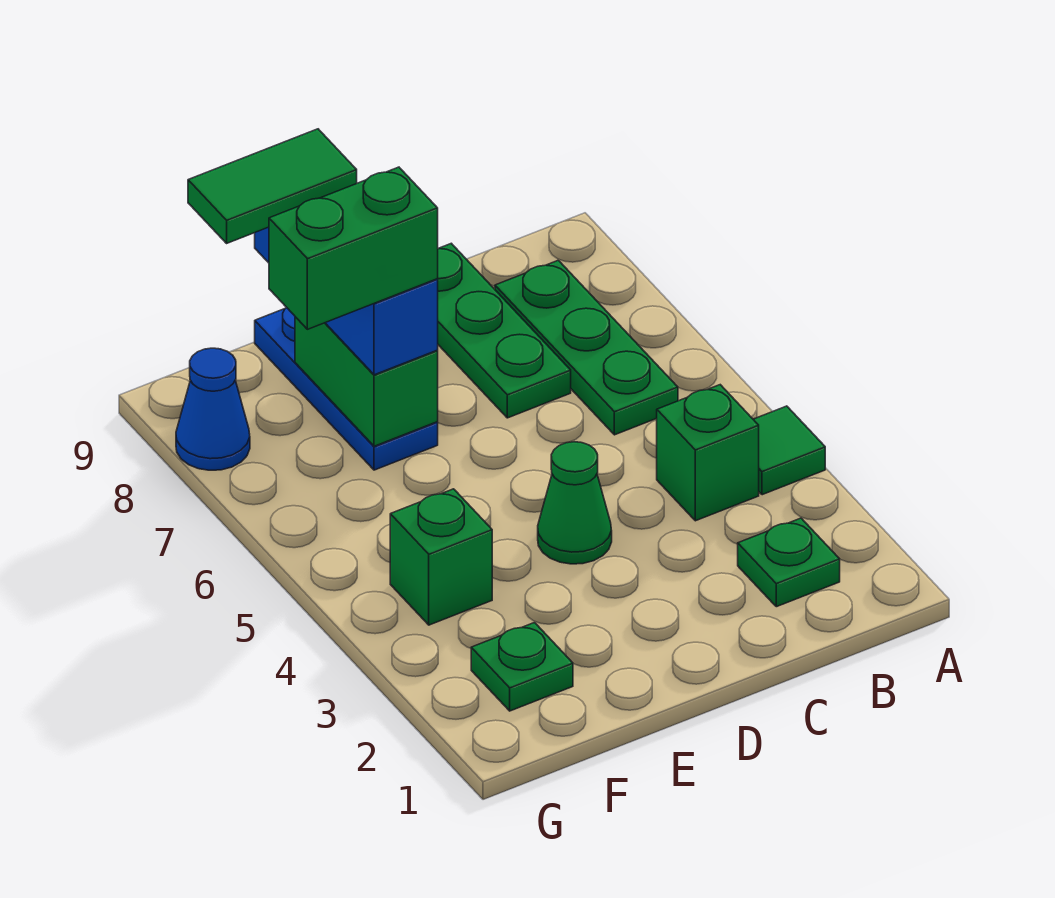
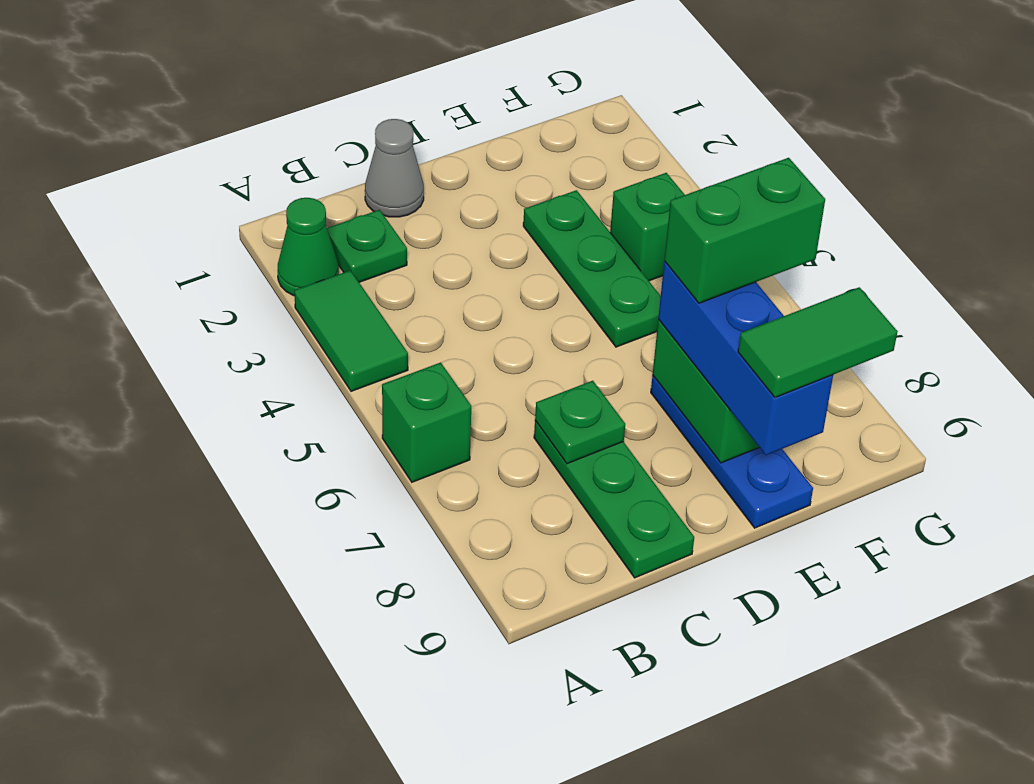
green 1x1 tile [753,406,825,495] -> green 1x2 tile [294,270,408,391]
green 1x1 brick [657,385,759,521] -> green 1x1 brick moved to [382,362,471,482]
green 1x3 plate [495,260,678,435] -> green 1x3 plate moved to [523,190,661,347]
none -> grey 1x1 cone [365,119,424,217]
green 1x1 cone [538,442,612,564] -> green 1x1 cone moved to [277,198,339,296]
green 1x1 plate [471,623,573,711] -> green 1x1 plate moved to [535,381,625,464]
blue 1x1 cone [176,348,250,470] -> none

